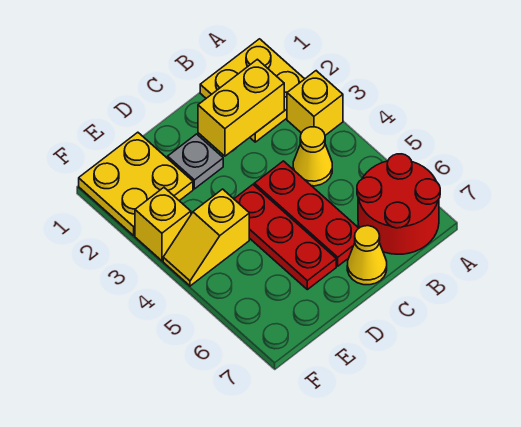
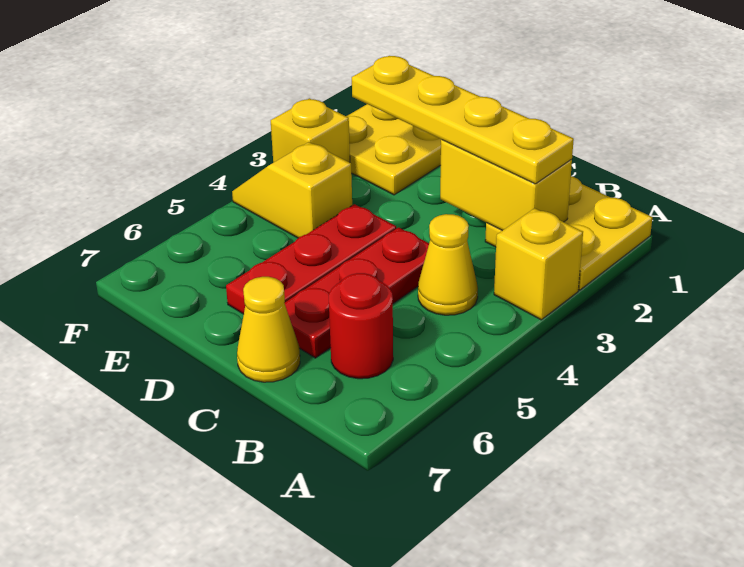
red 2x2 round brick [357,154,440,254] -> red 1x1 round brick [329,273,393,379]
none -> yellow 1x4 plate [352,56,574,184]
grey 1x1 plate [168,134,223,189] -> none

